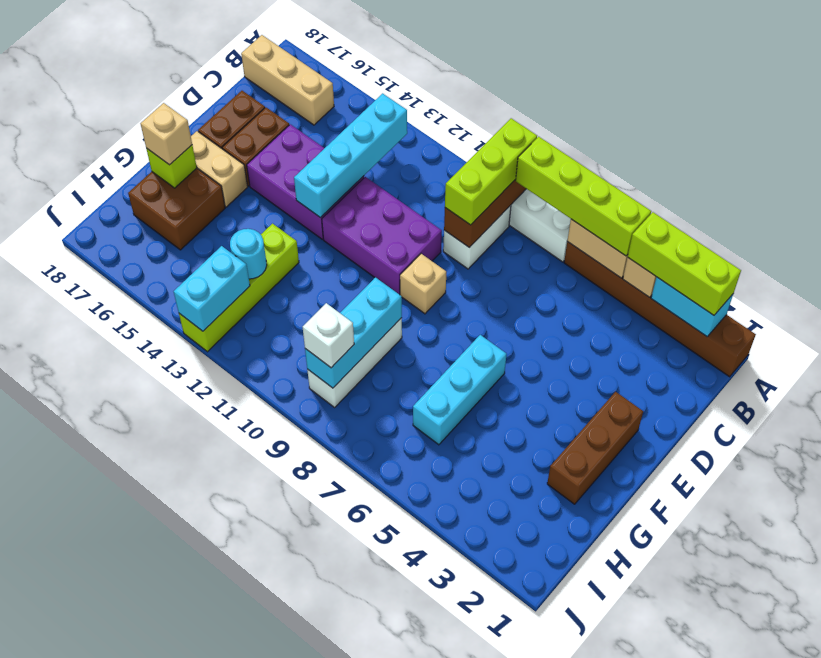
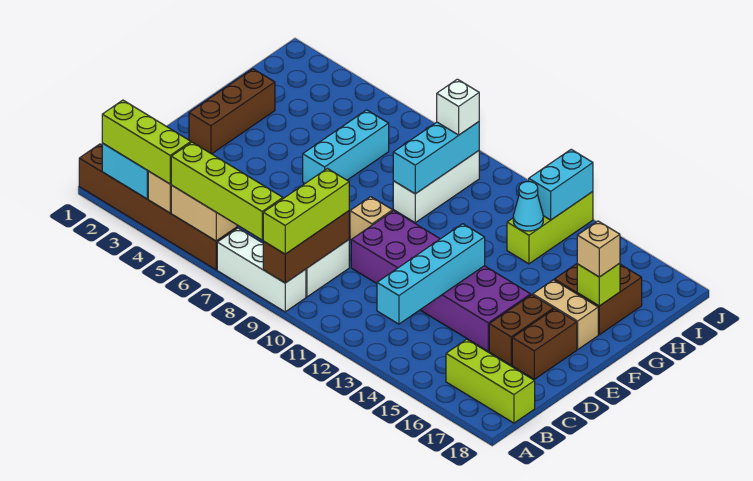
tan 1x3 brick [241,35,334,125] -> lime 1x3 brick [446,339,535,423]
lime 1x4 brick [179,224,299,352] -> lime 1x3 brick [507,192,593,264]
cyan 1x1 round brick [230,229,267,279] -> cyan 1x1 cone [513,182,543,231]

